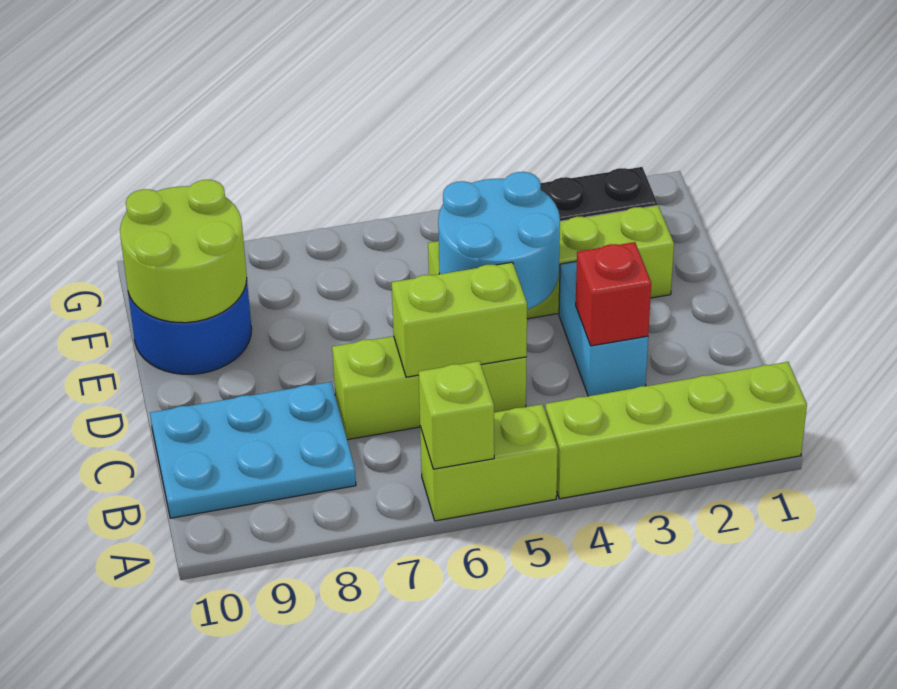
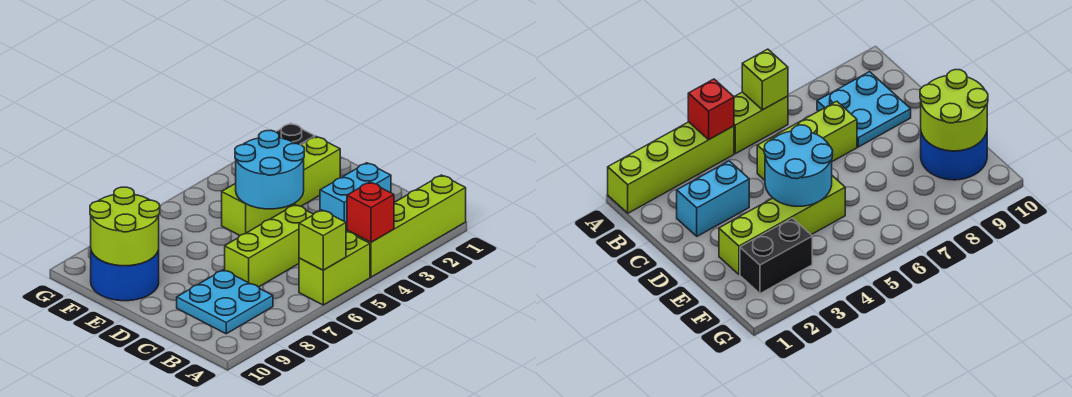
cyan 2x3 plate [150,382,356,518] -> cyan 2x2 plate [177,270,273,334]
cyan 1x2 brick [559,261,648,396] -> cyan 1x2 brick turned to [320,163,391,231]
red 1x1 brick [576,242,651,346] -> red 1x1 brick moved to [347,182,394,242]
lime 1x2 brick [392,262,527,377] -> none

